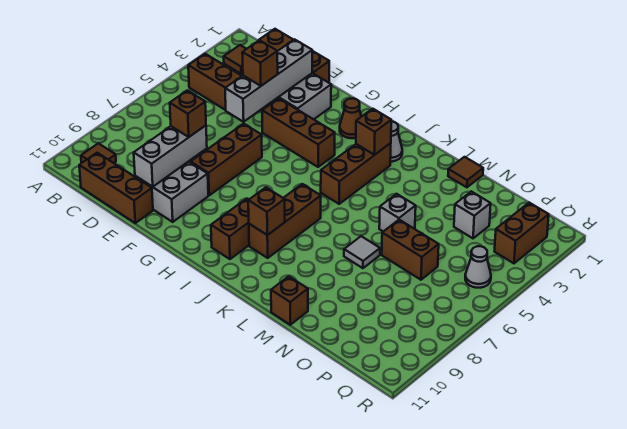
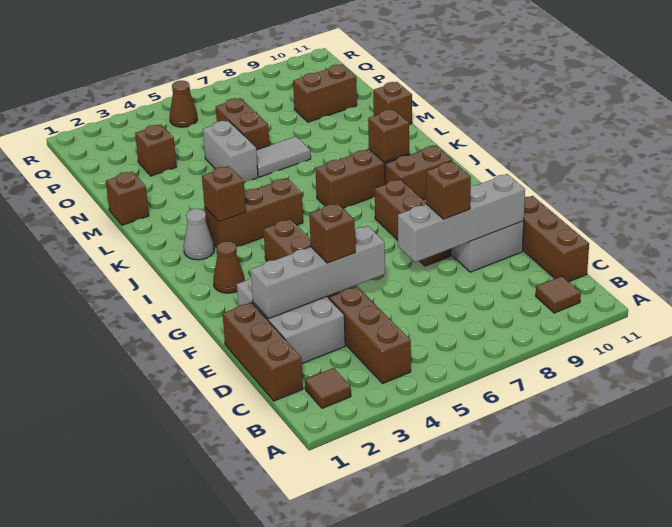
grey 1x3 brick [134,125,207,187] -> grey 1x4 brick [398,174,525,262]
brown 1x3 brick [191,124,262,195] -> brown 1x3 brick turned to [375,179,451,266]
brown 1x1 tile [448,157,483,187] -> brown 1x1 brick [106,172,149,225]
grey 1x1 brick [379,194,416,231] -> grey 1x2 brick [203,120,258,183]
grey 1x1 tile [344,236,380,268] -> grey 1x2 tile [256,137,311,177]
grey 1x1 brick [454,191,491,238] -> brown 1x1 brick [135,124,176,176]
brown 1x2 brick [495,203,549,263] -> brown 1x2 brick moved to [293,65,357,122]
grey 1x1 cone [465,246,491,288] -> brown 1x1 cone [170,80,197,127]

